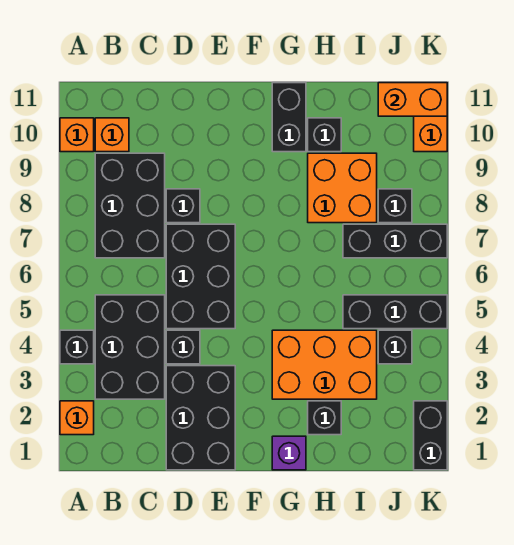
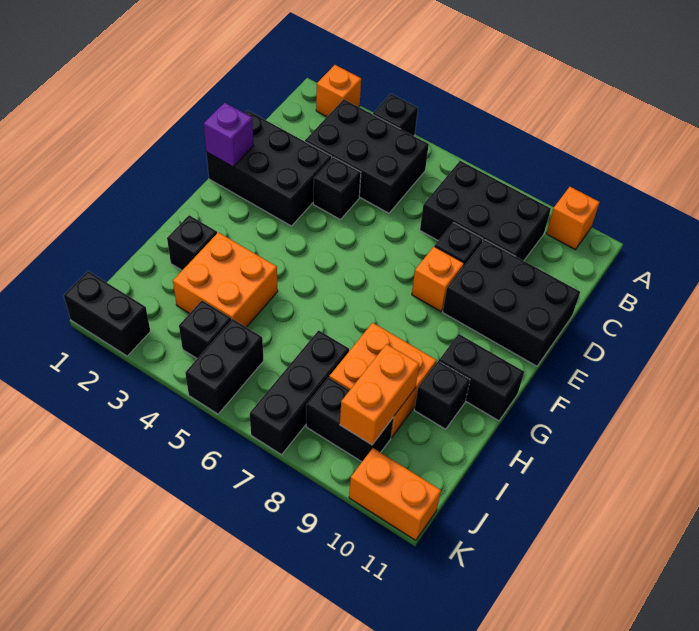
orange 1x1 brick [95,118,129,152] -> orange 1x1 brick moved to [412,246,464,311]
black 2x3 brick [166,224,235,329] -> black 2x3 brick moved to [443,240,580,366]
purple 1x1 brick [272,436,306,470] -> purple 1x1 brick moved to [204,103,254,167]
orange 2x3 brick [272,330,377,399] -> orange 2x2 brick [173,232,278,327]
black 1x3 brick [343,295,447,329] -> black 1x2 brick [185,319,264,414]
black 1x1 brick [378,189,412,223] -> black 1x2 brick [306,377,394,462]
orange 1x2 brick [378,83,447,116] -> orange 1x2 brick moved to [340,344,419,445]

